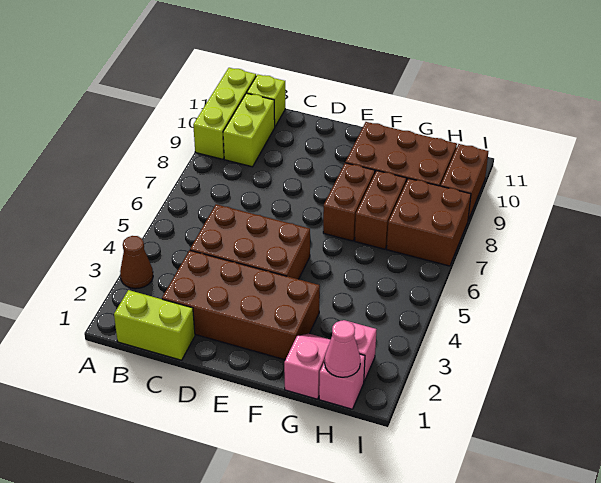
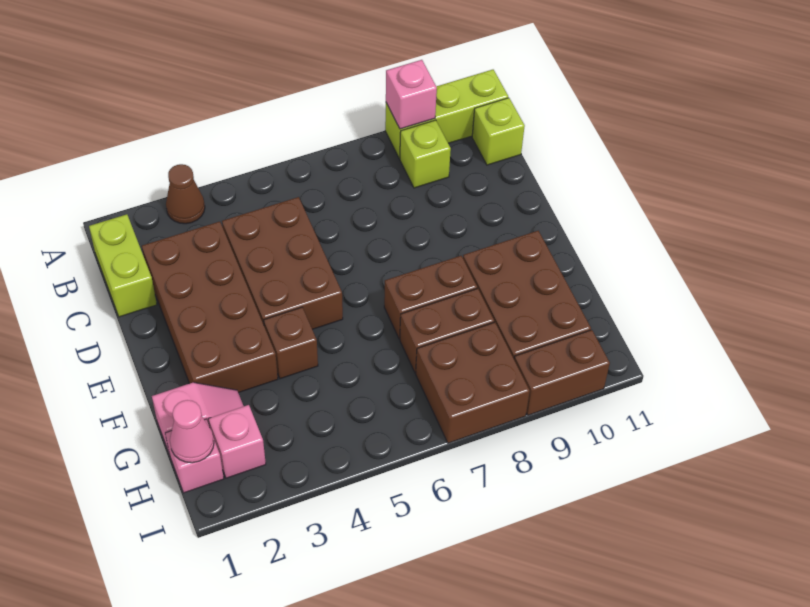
none -> pink 1x1 brick [386,60,437,129]
lime 1x2 brick [223,93,275,167] -> lime 1x1 brick [400,120,451,188]
none -> brown 1x1 brick [264,307,318,379]

